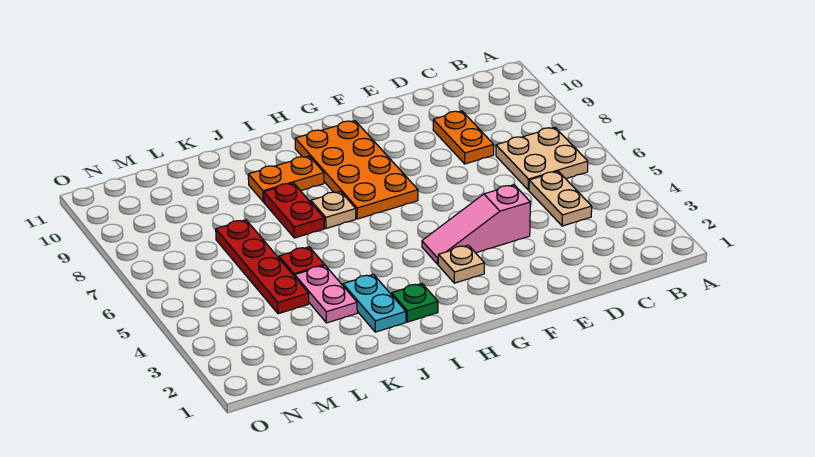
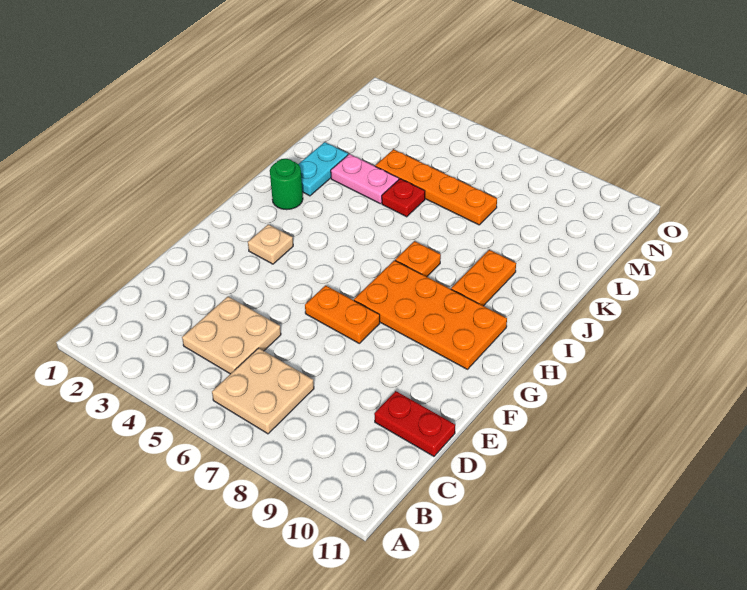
tan 1x2 plate [529,171,592,226] -> tan 2x2 plate [182,297,281,374]
orange 1x2 plate [433,111,494,164] -> orange 1x2 plate moved to [305,285,380,343]
pink 1x3 slope [422,185,530,264] -> none
green 1x1 plate [392,283,438,322] -> green 1x1 round brick [270,159,303,210]
tan 1x1 plate [311,191,356,228] -> orange 1x1 plate [395,241,441,277]
cyan 1x2 plate [343,274,406,332] -> cyan 1x2 plate turned to [299,142,348,196]
red 1x2 plate [264,183,324,238] -> red 1x2 plate moved to [374,391,455,456]
red 1x4 plate [216,220,309,314] -> orange 1x4 plate [375,149,497,225]

